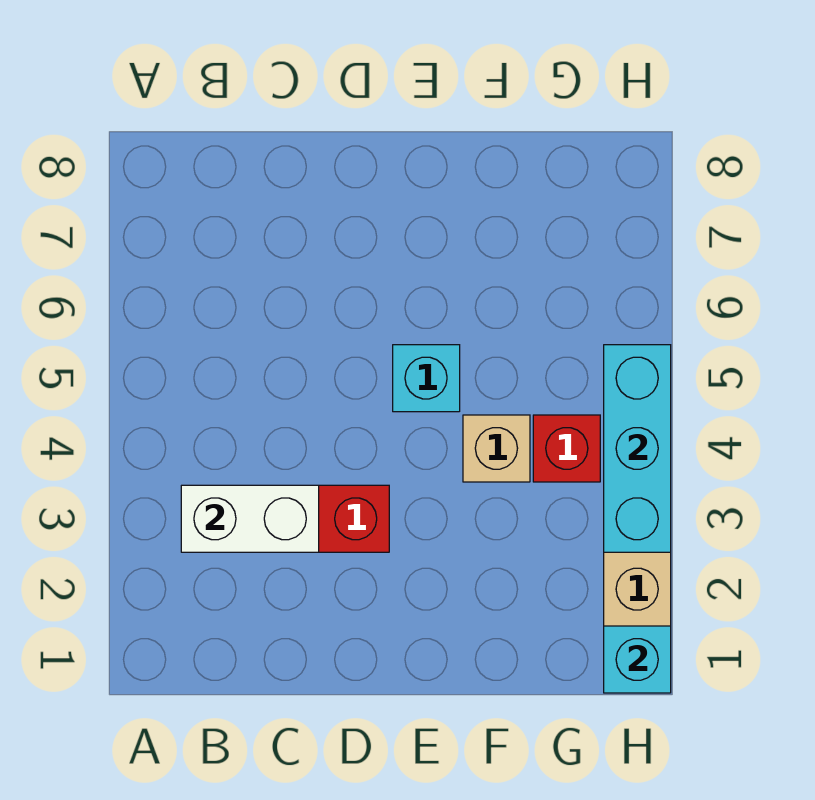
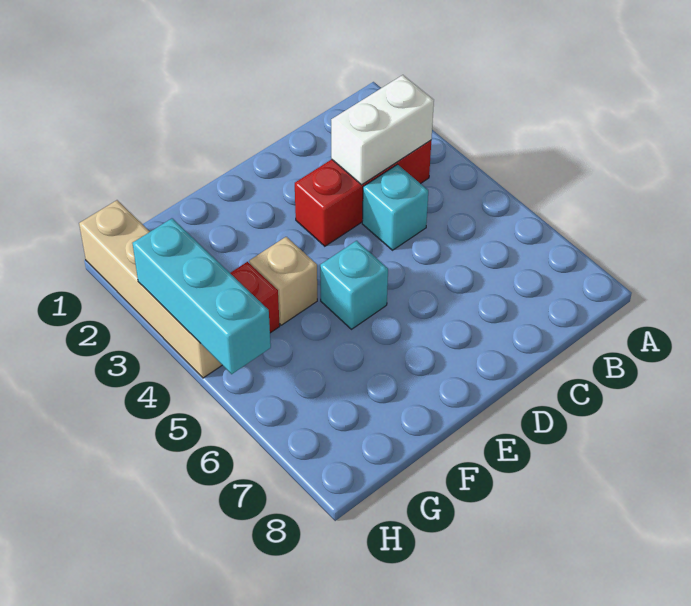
cyan 1x1 brick [604,626,671,693] -> cyan 1x1 brick moved to [362,165,428,250]

